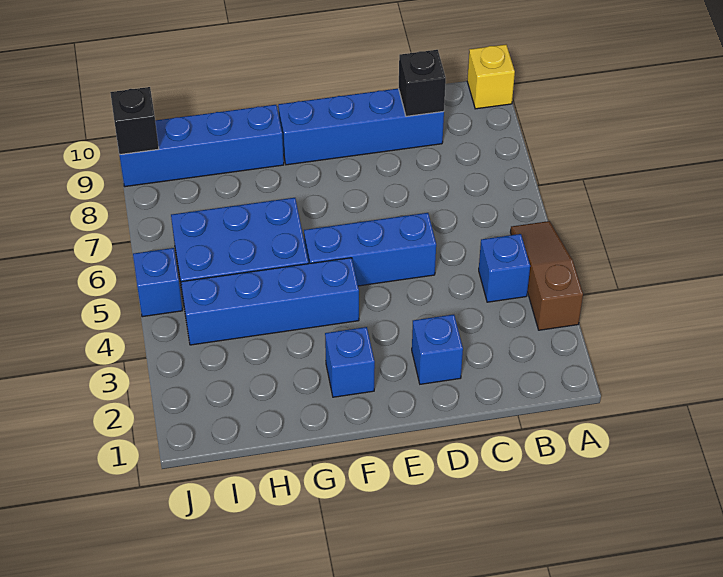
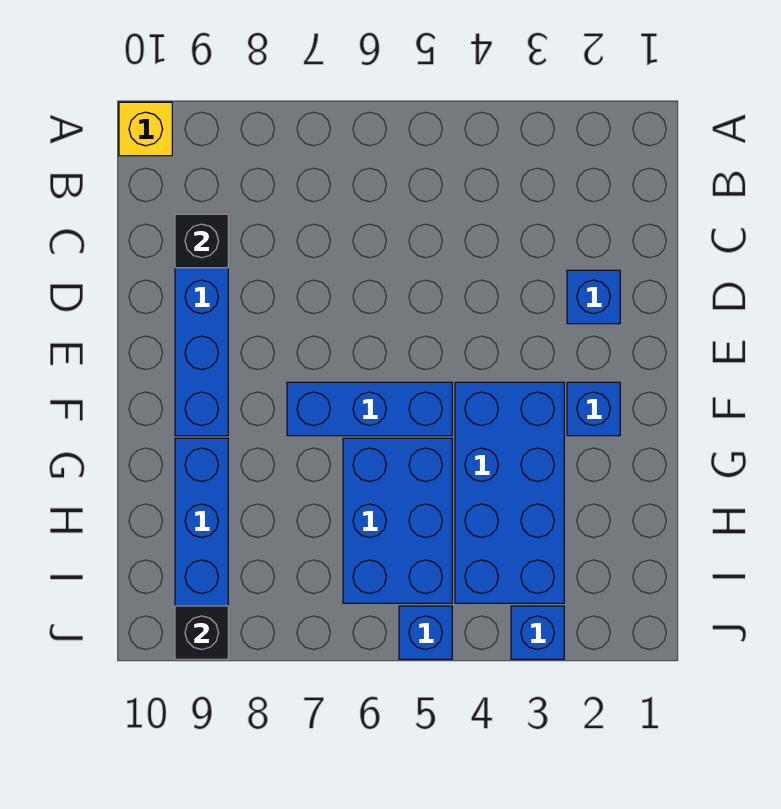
brown 1x3 slope [511,221,583,330] -> none
blue 1x1 brick [479,234,530,302] -> blue 1x1 brick moved to [511,606,564,659]
blue 1x3 brick [304,213,436,286] -> blue 1x3 brick turned to [287,382,452,436]
blue 1x4 brick [181,258,359,345] -> blue 2x4 brick [455,382,564,603]

